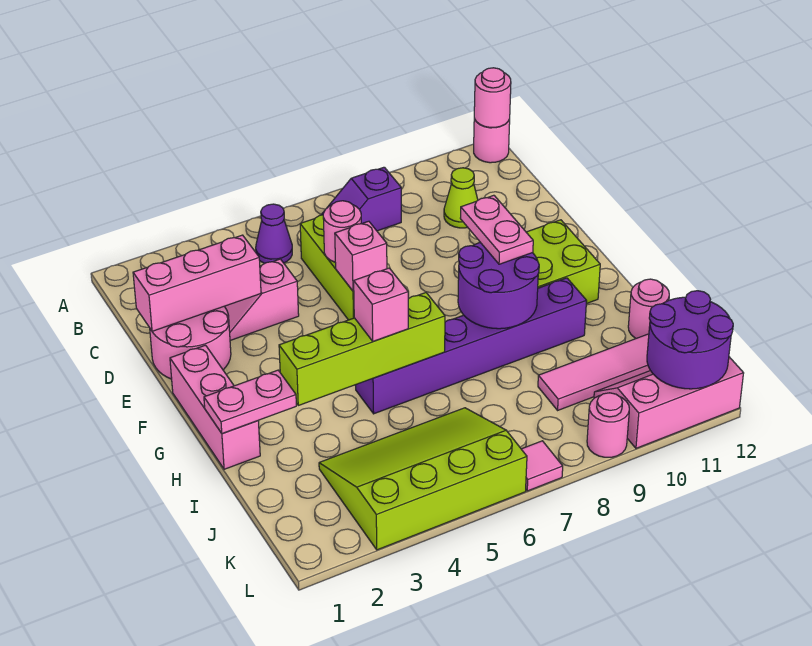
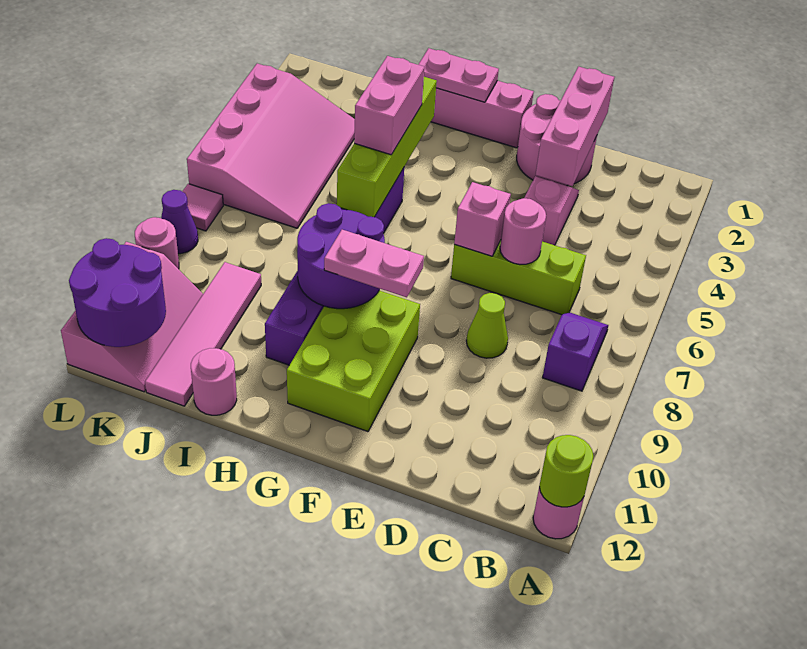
pink 1x1 round brick [474,68,511,127] -> lime 1x1 round brick [539,435,593,507]
purple 1x1 cone [256,204,292,263] -> purple 1x1 cone moved to [161,190,198,254]
lime 1x1 cone [444,168,478,228] -> lime 1x1 cone moved to [466,293,508,358]
pink 1x2 plate [204,370,296,434] -> pink 1x2 plate turned to [418,48,499,102]
pink 1x1 brick [354,268,408,341] -> pink 1x2 brick [354,56,424,155]
lime 3x4 slope [319,408,527,550] -> pink 3x4 slope [187,64,355,228]

